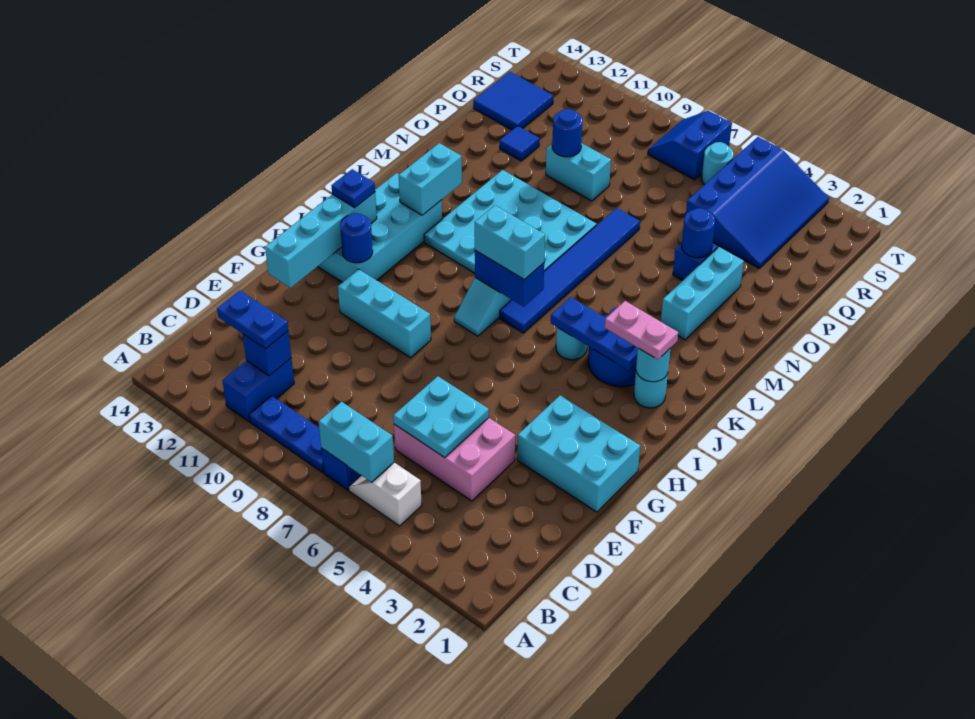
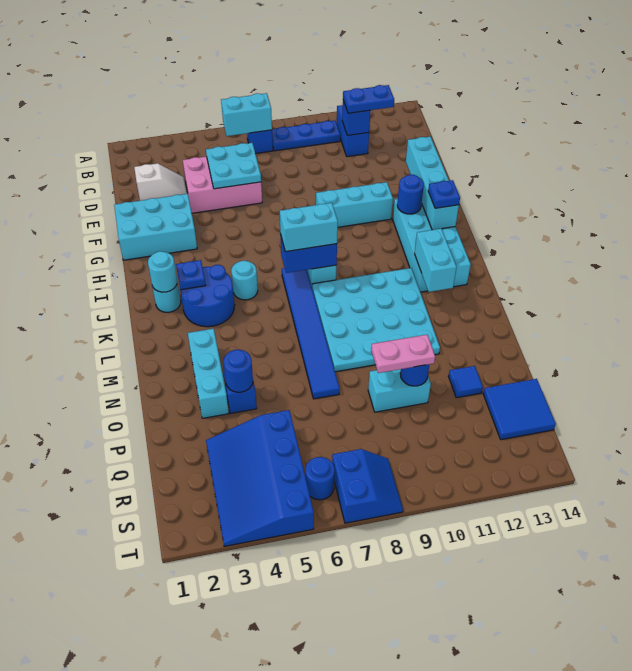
white 1x2 slope [349,463,422,526] -> white 1x2 slope moved to [134,163,187,201]
pink 1x2 plate [605,301,678,360] -> pink 1x2 plate moved to [371,335,435,373]
blue 1x3 plate [551,297,638,370] -> blue 1x1 plate [176,260,206,290]
cyan 1x1 round brick [702,142,734,185] -> blue 1x1 round brick [306,457,335,500]

